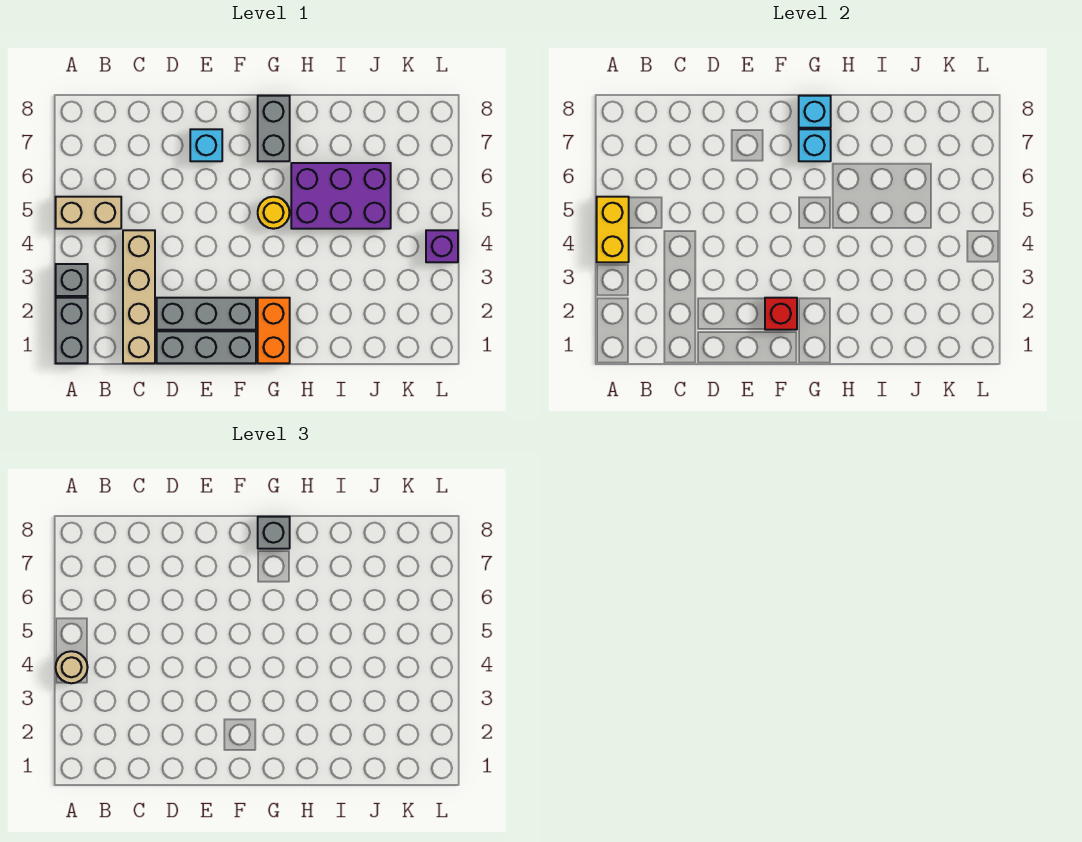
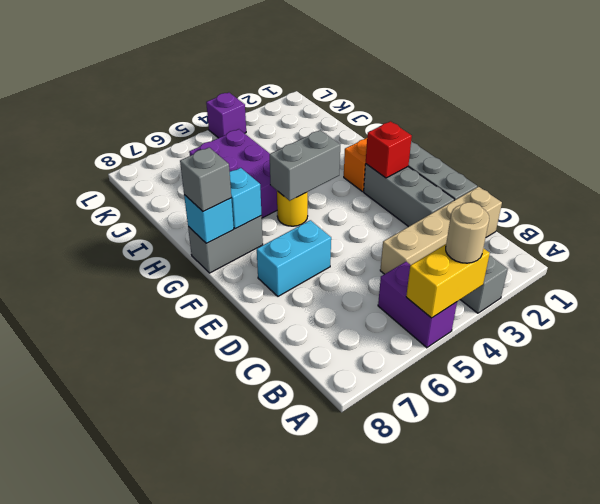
grey 1x2 brick [56,298,88,363] -> grey 1x2 brick moved to [270,130,340,201]
tan 1x2 brick [56,197,121,229] -> purple 1x2 brick [378,262,457,348]
cyan 1x1 brick [190,129,222,161] -> cyan 1x2 brick [257,220,331,296]

